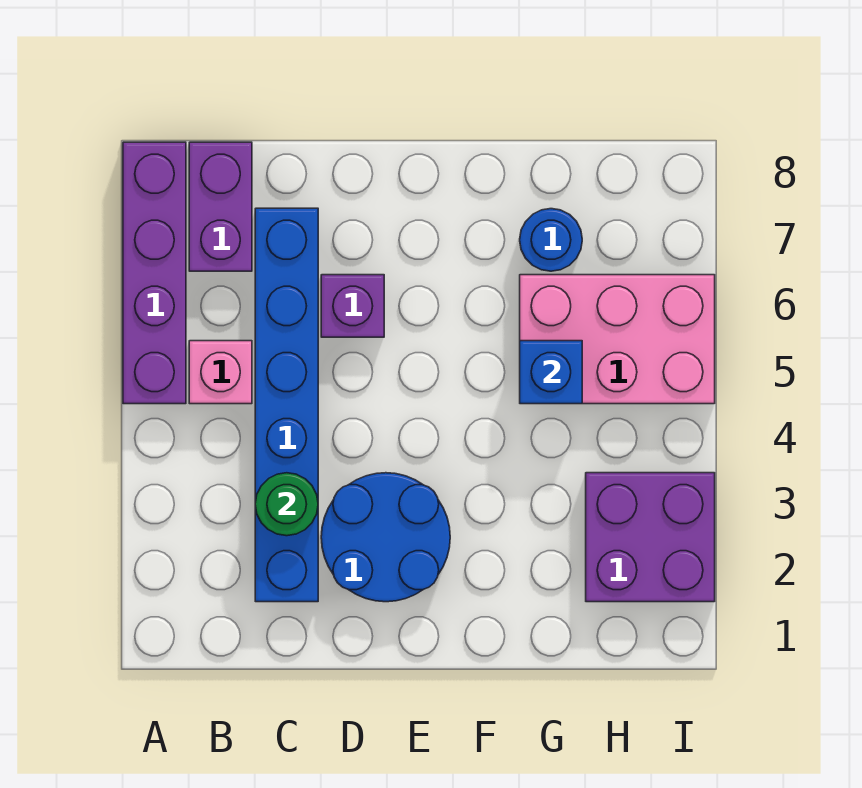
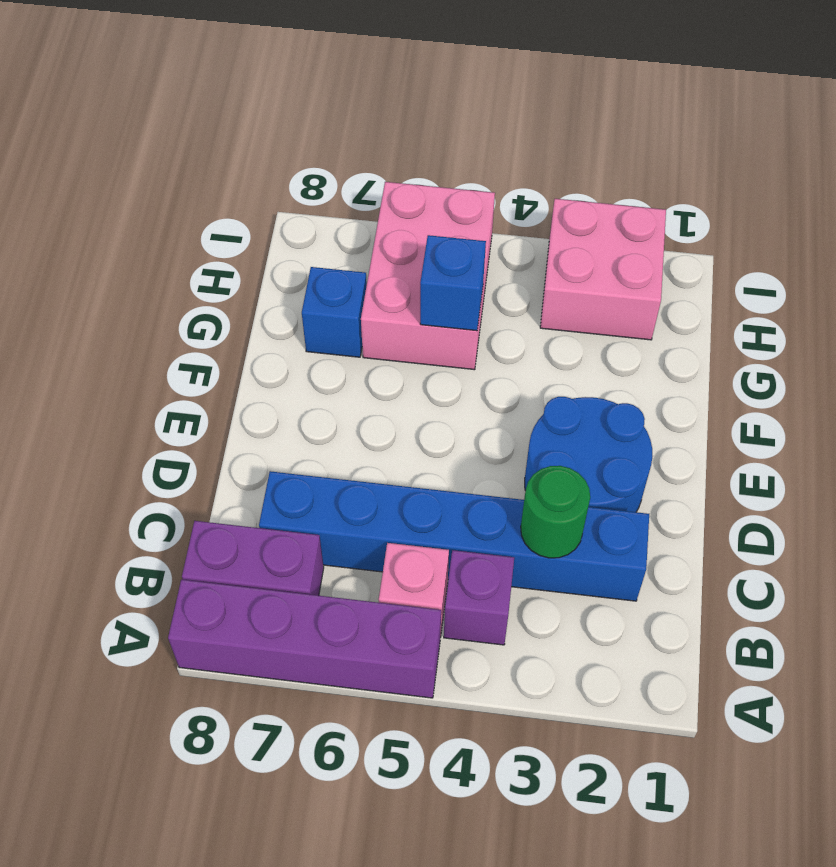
purple 1x1 brick [321,275,384,337] -> purple 1x1 brick moved to [444,550,514,645]
blue 1x1 round brick [520,209,582,271] -> blue 1x1 brick [302,267,367,357]
purple 2x2 brick [586,473,715,602] -> pink 2x2 brick [540,199,666,340]

